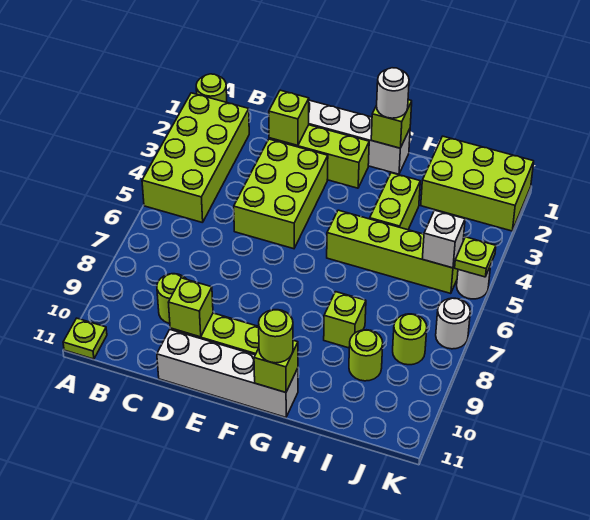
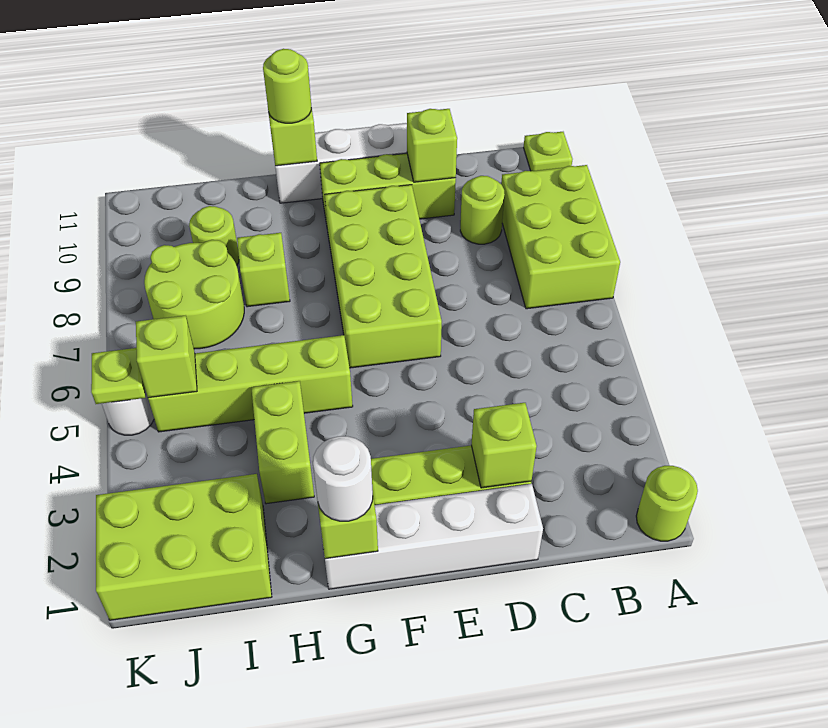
lime 2x4 brick [142,93,249,223] -> lime 2x4 brick moved to [325,185,442,368]
lime 2x3 brick [234,139,328,249] -> lime 2x3 brick moved to [501,165,620,309]
white 1x1 brick [422,210,465,268] -> lime 1x1 brick [136,315,197,398]
lime 1x1 round brick [393,314,427,365] -> lime 2x2 round brick [144,240,244,349]
white 1x1 round brick [436,298,470,349] -> none

